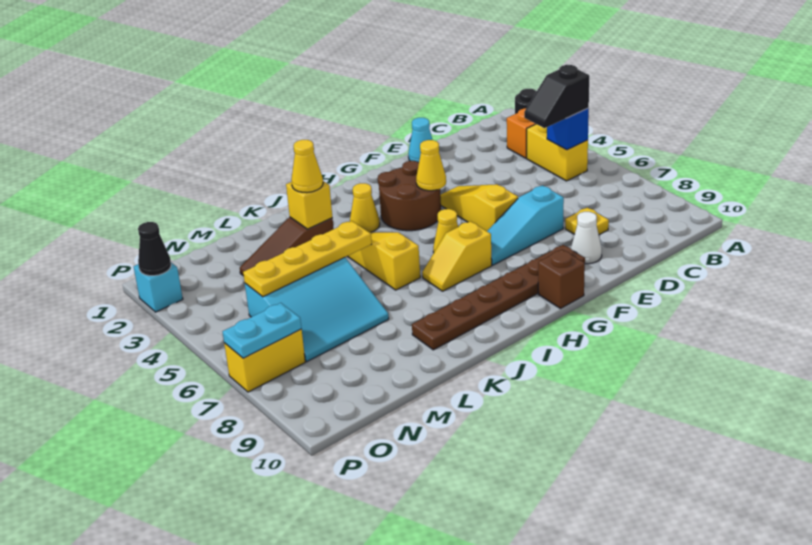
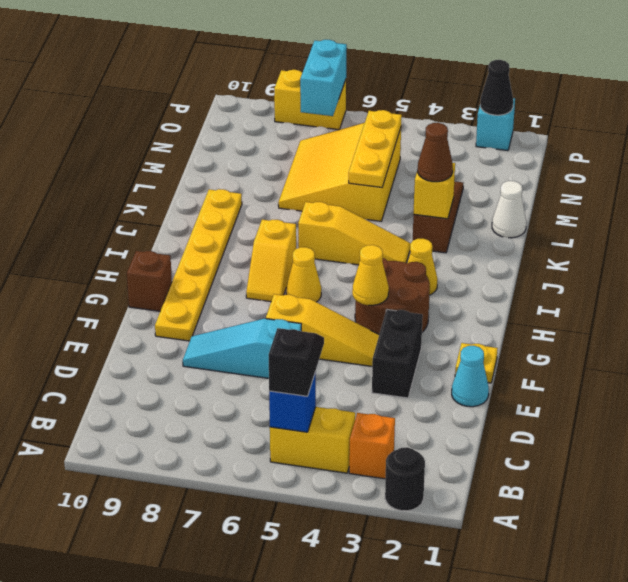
yellow 1x1 plate [565,208,609,235] -> yellow 1x1 plate moved to [455,343,498,383]
none -> black 1x2 brick [372,310,423,398]
cyan 1x3 slope [487,185,564,265] -> cyan 1x3 slope turned to [183,319,301,378]
white 1x1 cone [571,212,602,264] -> white 1x1 cone moved to [492,181,526,238]
brown 1x6 plate [412,245,585,350] -> yellow 1x6 plate [155,189,242,341]
yellow 1x2 slope [422,221,492,291] -> yellow 1x2 slope turned to [246,220,296,302]
yellow 1x1 cone [291,140,323,193] -> brown 1x1 cone [418,123,453,182]
yellow 1x4 plate [243,221,372,297] -> yellow 1x3 plate [349,110,402,187]
cyan 3x3 slope [245,257,389,362] -> yellow 3x3 slope [278,123,401,221]
yellow 1x2 brick [224,329,305,392] -> yellow 1x2 brick turned to [274,70,346,130]
cyan 1x2 plate [223,303,302,358] -> cyan 1x2 brick [300,40,347,116]

